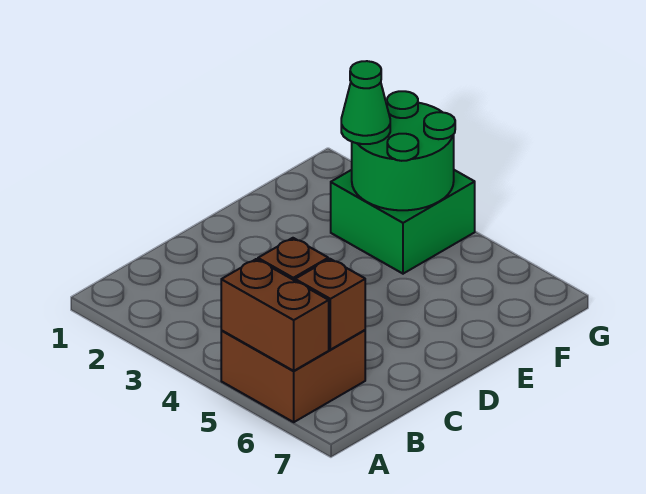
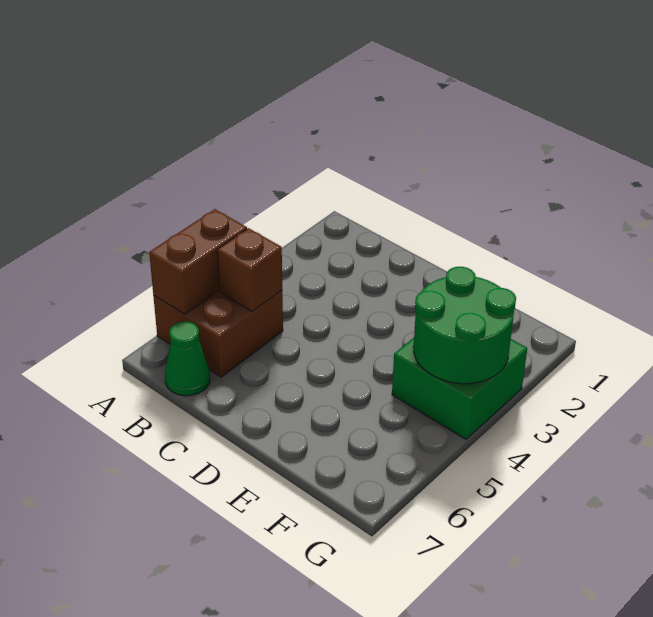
brown 1x1 brick [295,259,365,350] -> none
green 1x1 cone [341,61,390,144] -> green 1x1 cone moved to [165,322,210,396]

